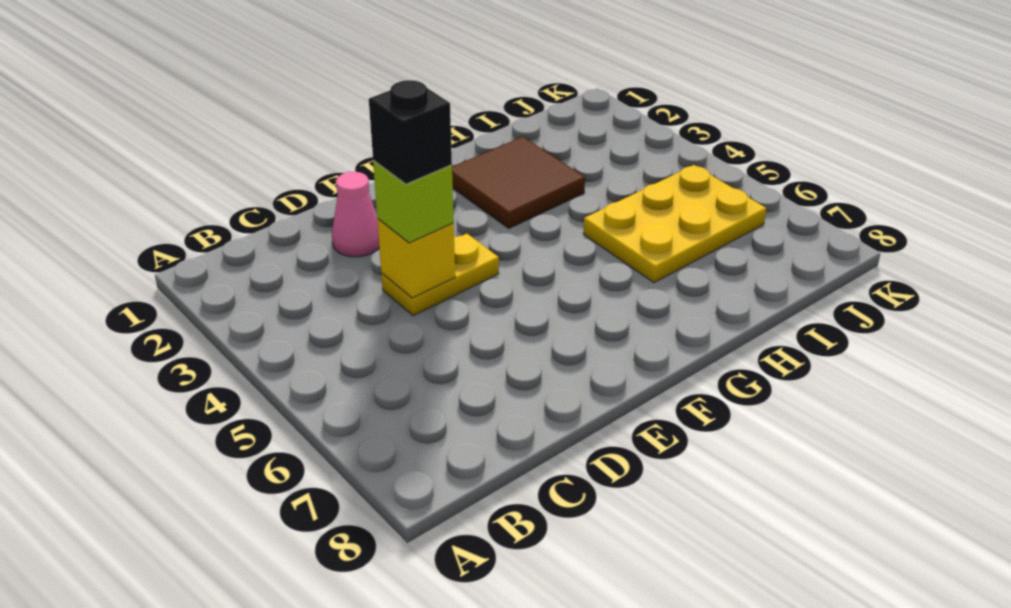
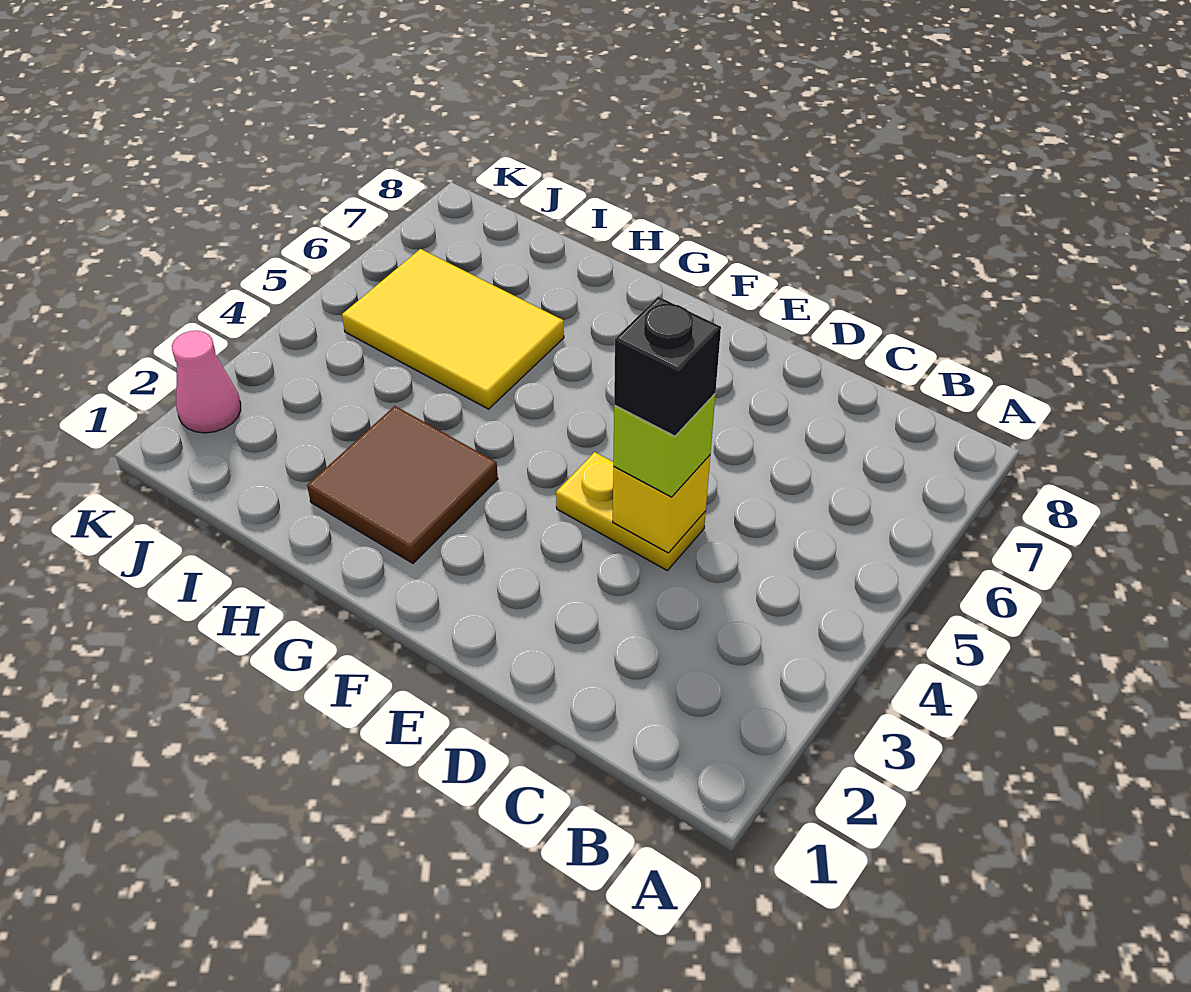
pink 1x1 cone [332,172,379,257] -> pink 1x1 cone moved to [172,331,241,433]
yellow 2x3 plate [583,165,766,283] -> yellow 2x3 tile [342,249,564,409]

